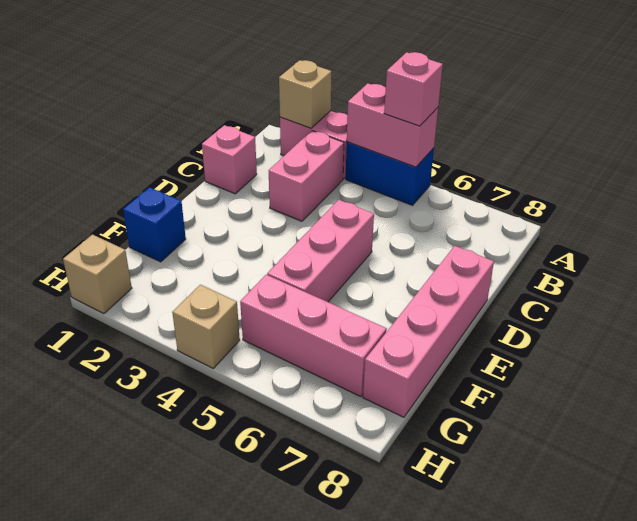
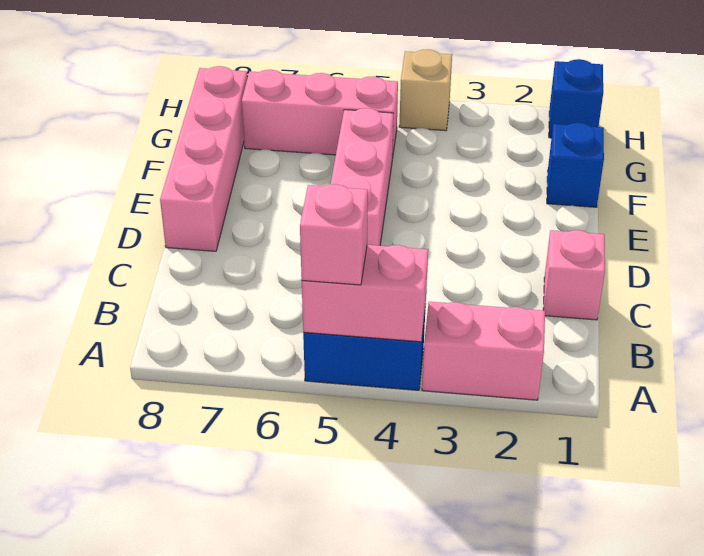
tan 1x1 brick [279,60,331,128] -> none
pink 1x2 brick [269,131,344,221] -> none
tan 1x1 brick [63,235,132,314] -> blue 1x1 brick [549,59,603,138]

